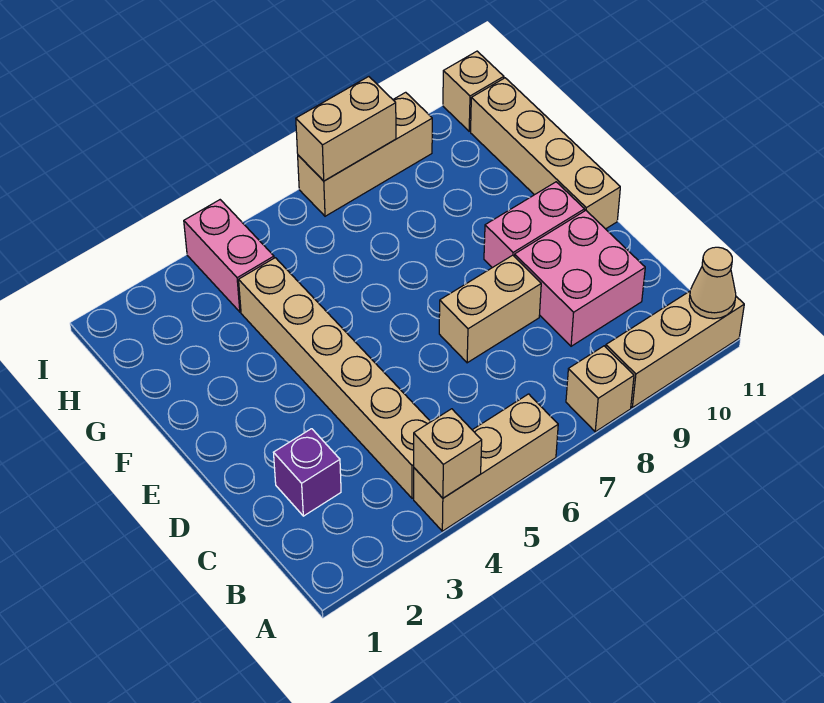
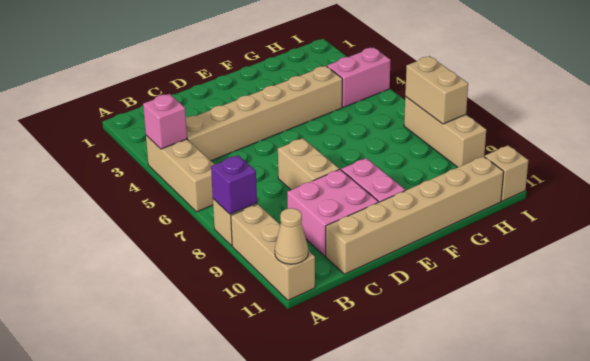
tan 1x1 brick [414,409,482,498] -> pink 1x1 brick [143,94,187,149]
purple 1x1 brick [274,429,341,516] -> purple 1x1 brick moved to [211,155,257,214]
tan 1x4 brick [471,78,620,229] -> tan 1x6 brick [326,156,504,274]

